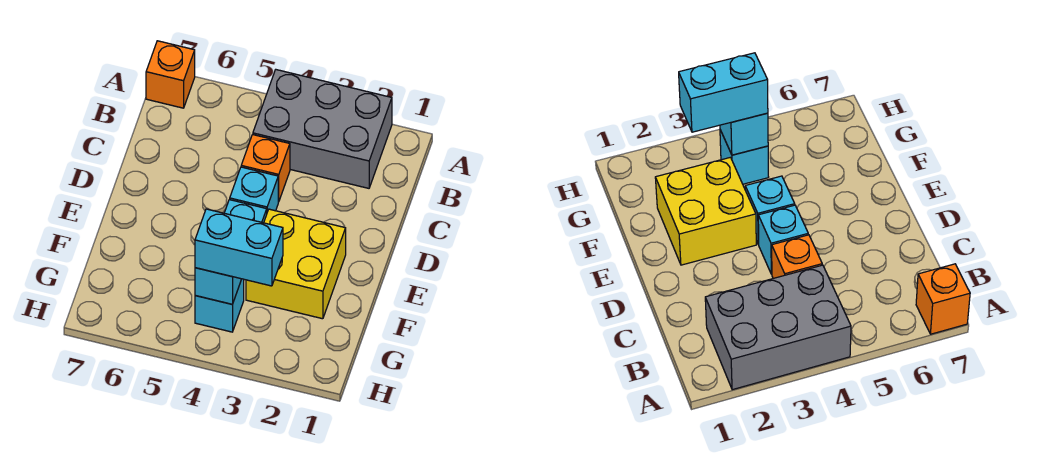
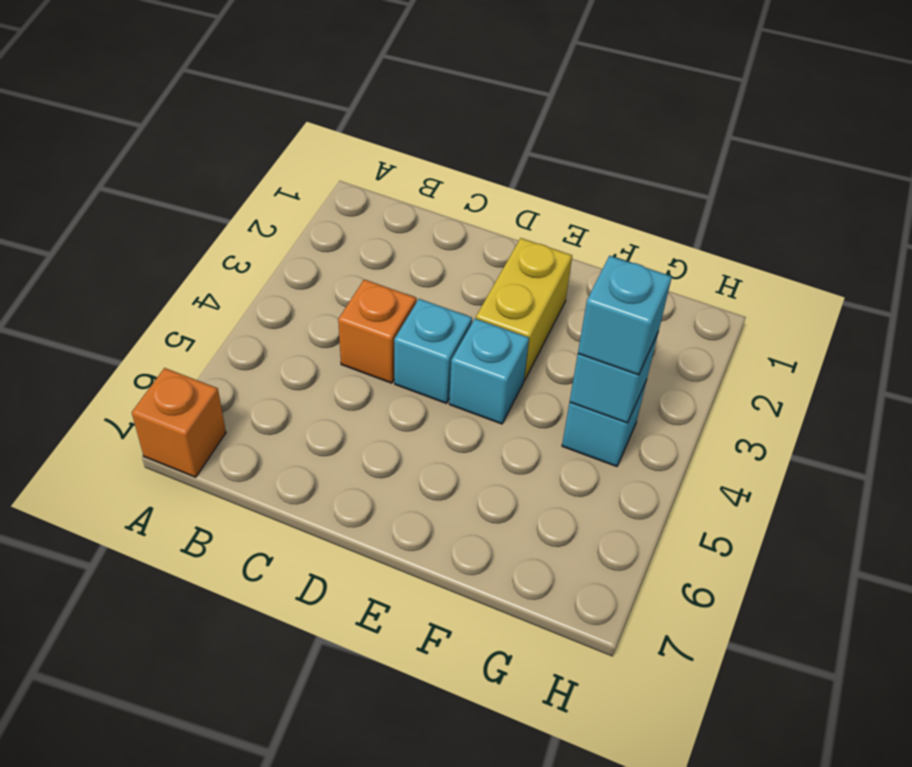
grey 2x3 brick [253,70,392,188] -> none
yellow 2x2 brick [246,209,346,319] -> yellow 1x2 brick [476,238,572,380]
cyan 1x2 brick [195,209,283,286] -> cyan 1x1 brick [578,256,672,375]

